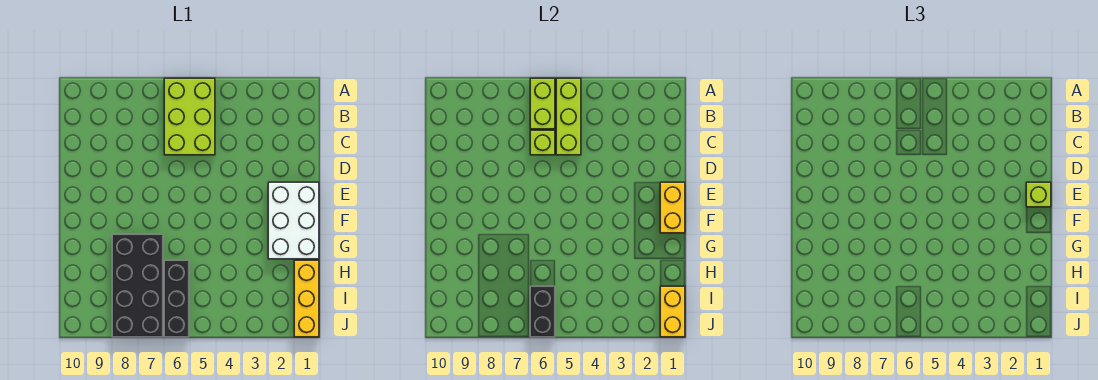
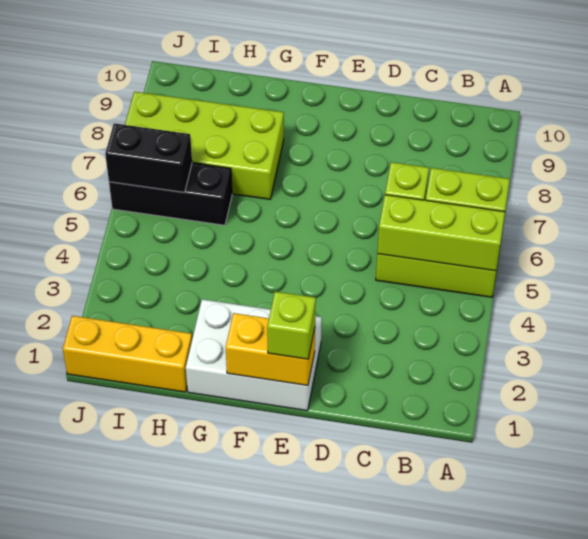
black 2x4 brick [112,234,163,337] -> lime 2x4 brick [125,92,284,199]
yellow 1x2 brick [660,286,685,337] -> none

